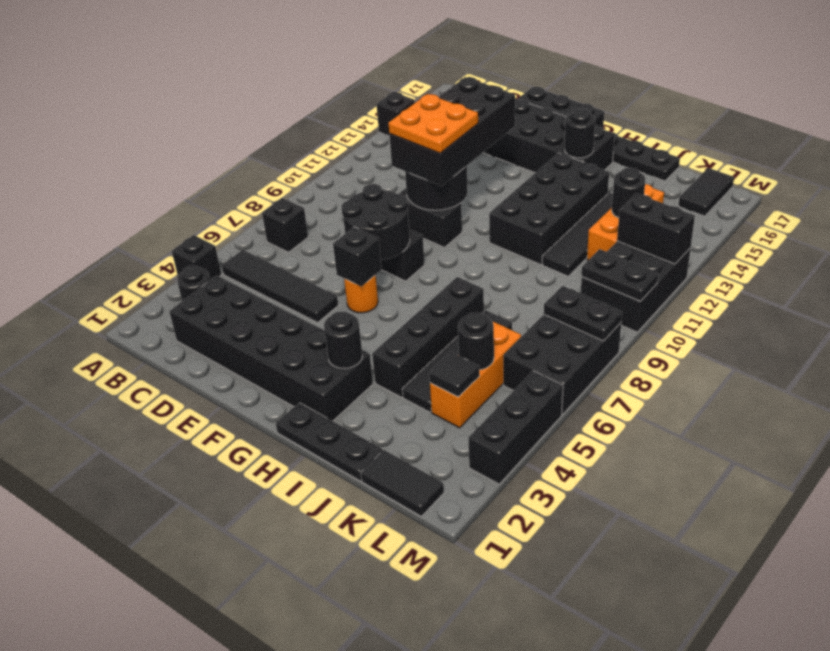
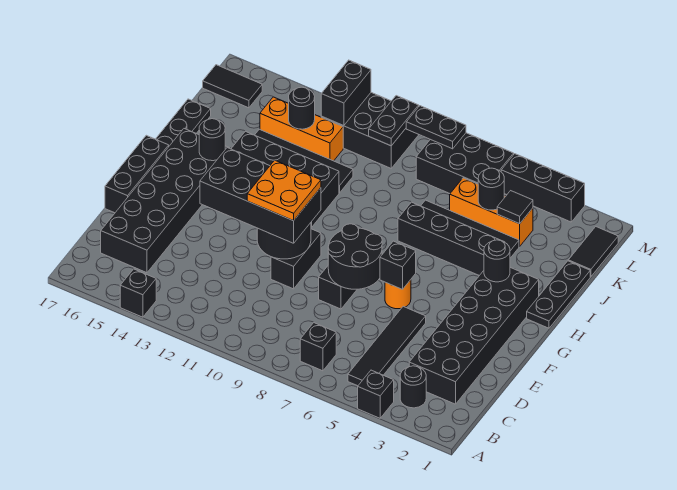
black 1x2 plate [544,286,622,341] -> black 1x2 plate turned to [406,106,466,149]

